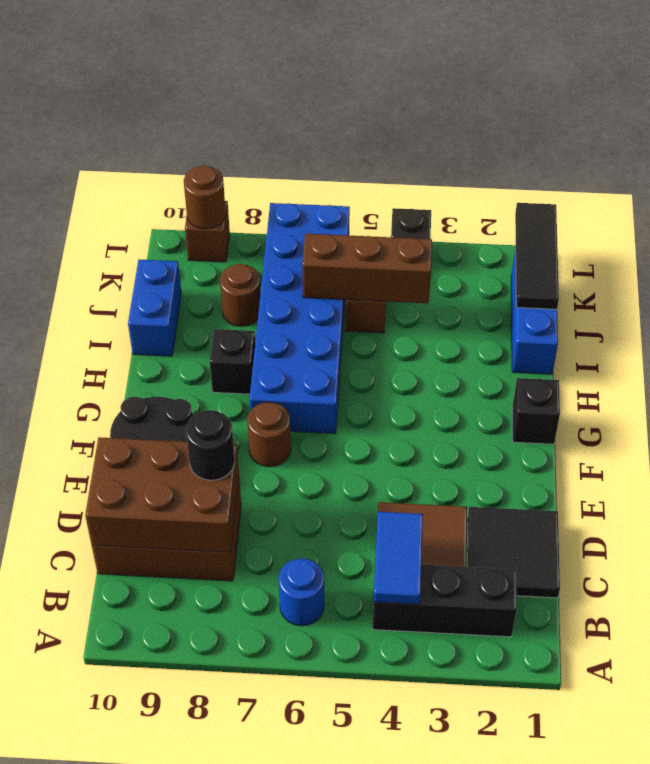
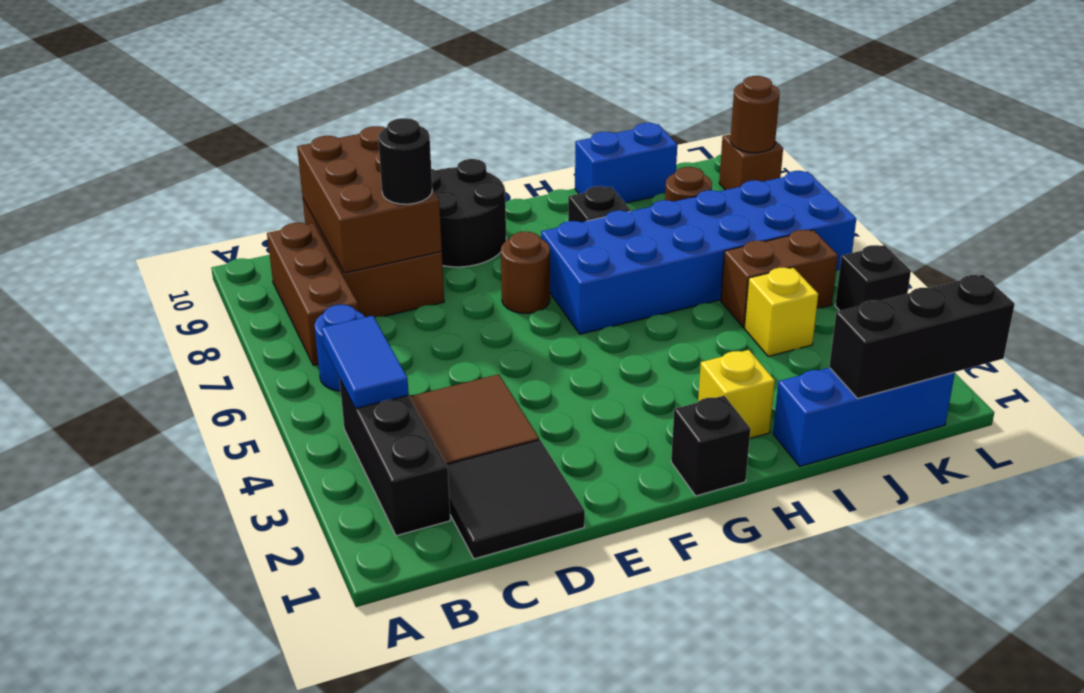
blue 1x2 tile [374,512,423,604] -> blue 1x2 tile turned to [322,316,409,408]
none -> yellow 1x1 brick [698,350,775,438]
black 1x3 tile [515,203,559,309] -> black 1x3 brick [829,275,1015,398]
none -> yellow 1x1 brick [744,267,818,356]
brown 1x3 brick [302,234,432,303] -> brown 1x3 brick moved to [267,223,358,365]

